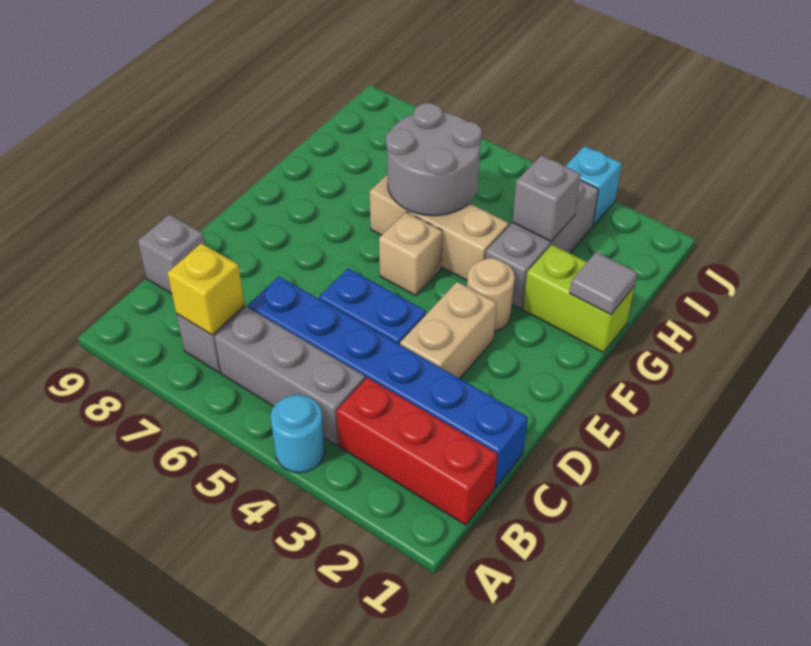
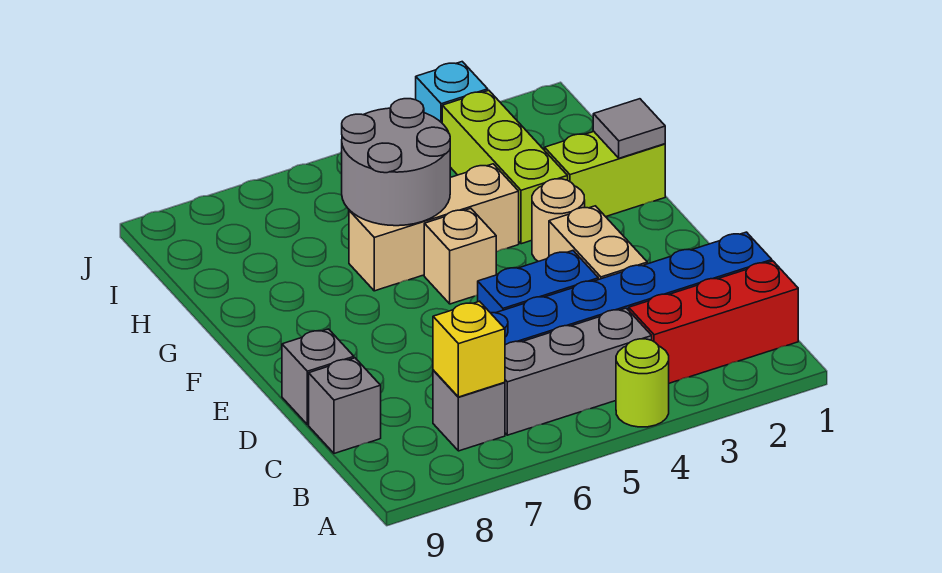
cyan 1x1 round brick [270,395,325,473] -> lime 1x1 round brick [616,339,669,427]
grey 1x3 brick [485,180,599,309] -> lime 1x3 brick [442,90,568,244]
grey 1x1 brick [512,155,581,241] -> grey 1x1 brick moved to [282,329,354,425]

